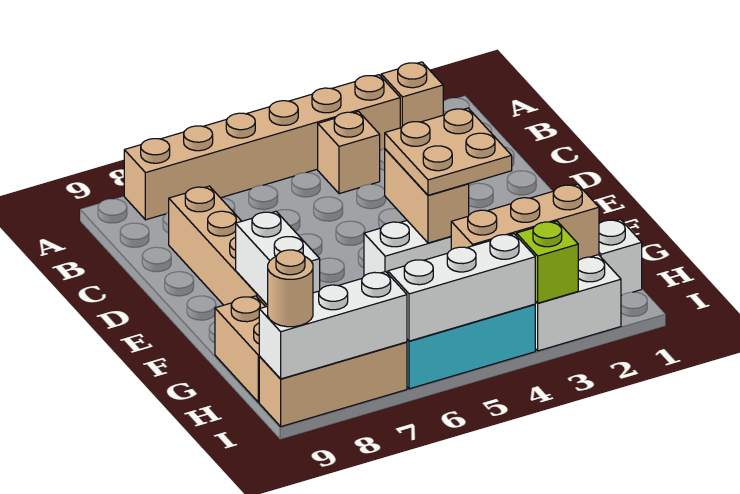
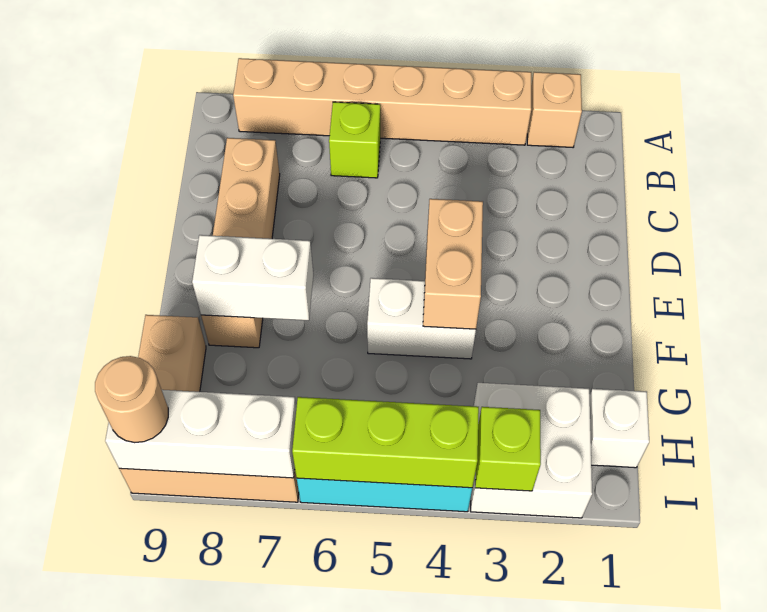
tan 1x1 brick [318,112,380,194] -> none
none -> lime 1x1 brick [329,102,380,178]
tan 2x2 plate [385,108,512,195] -> none
white 1x2 brick [236,211,320,305] -> white 1x2 brick turned to [192,235,313,321]
tan 1x3 brick [451,184,599,260] -> none
white 1x3 brick [388,234,535,341] -> lime 1x3 brick [292,397,479,488]

